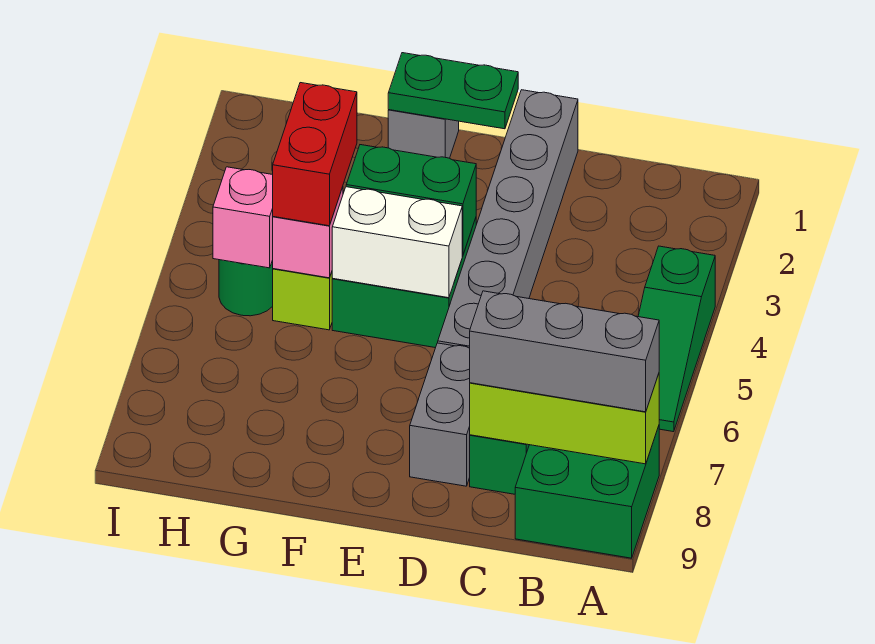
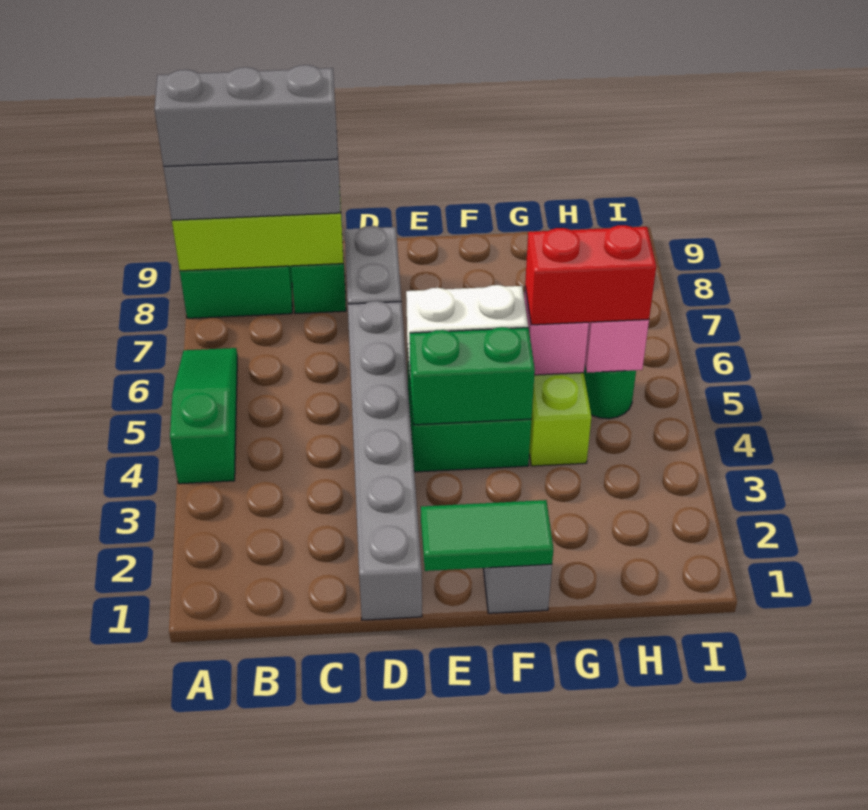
none -> grey 1x3 brick [155,65,338,166]
green 1x2 plate [388,53,518,129] -> green 1x2 tile [421,500,553,571]
red 1x2 brick [273,83,357,226] -> red 1x2 brick turned to [525,225,656,325]

